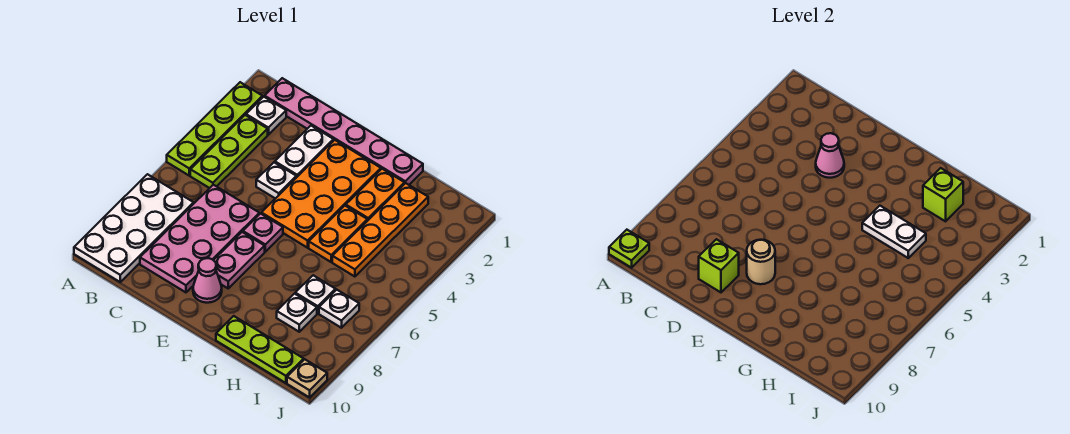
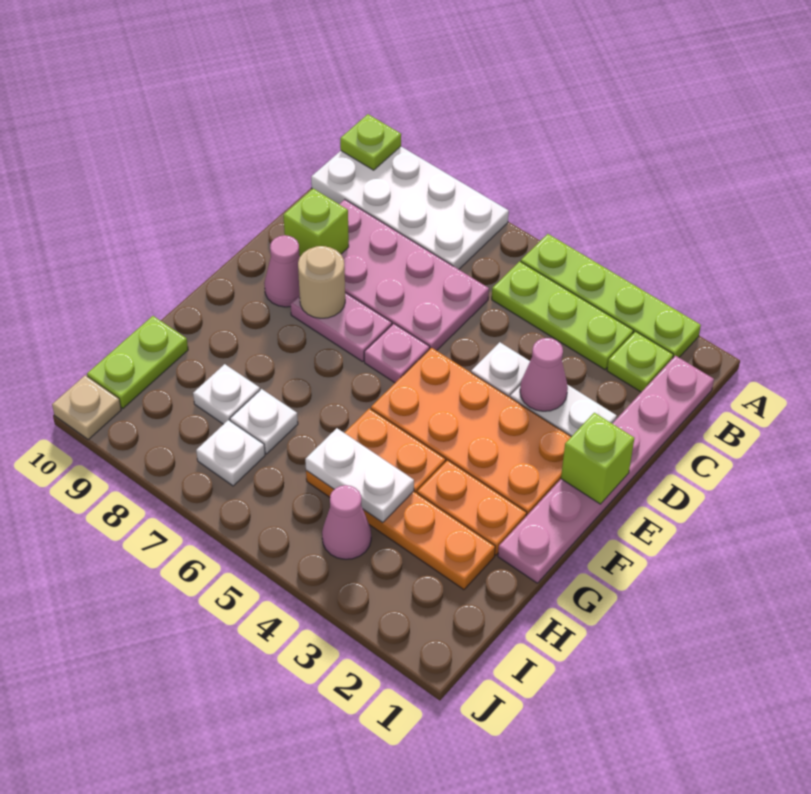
white 1x1 plate [246,97,286,135] -> lime 1x1 plate [607,332,673,392]
white 1x2 plate [862,206,926,258] -> white 1x2 plate turned to [305,428,414,523]
lime 1x3 plate [216,316,304,383] -> lime 1x2 plate [87,316,188,408]
lime 1x1 brick [923,168,963,221] -> lime 1x1 brick moved to [561,413,634,504]
none -> pink 1x1 cone [322,485,371,559]

